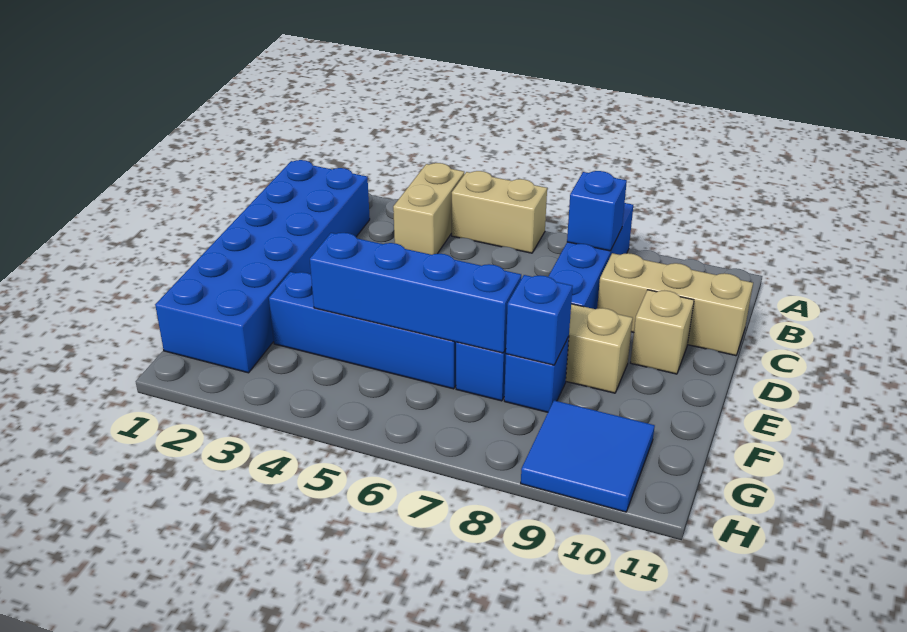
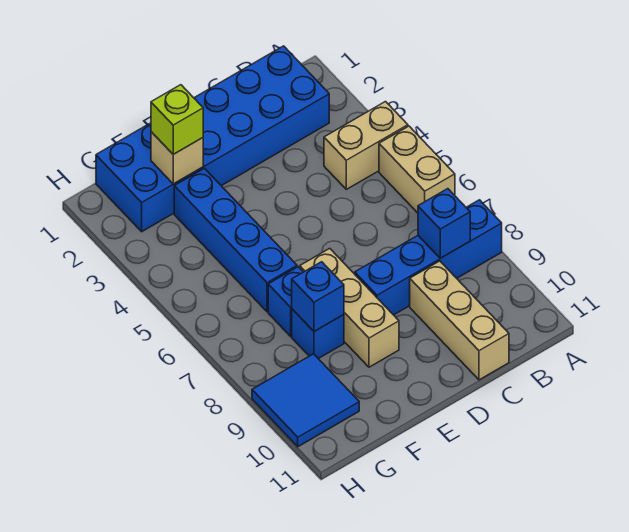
tan 1x1 brick [631,290,694,374] -> tan 1x1 brick moved to [151,132,203,184]
none -> lime 1x1 brick [151,85,203,154]
blue 1x4 brick [310,233,521,353] -> none

